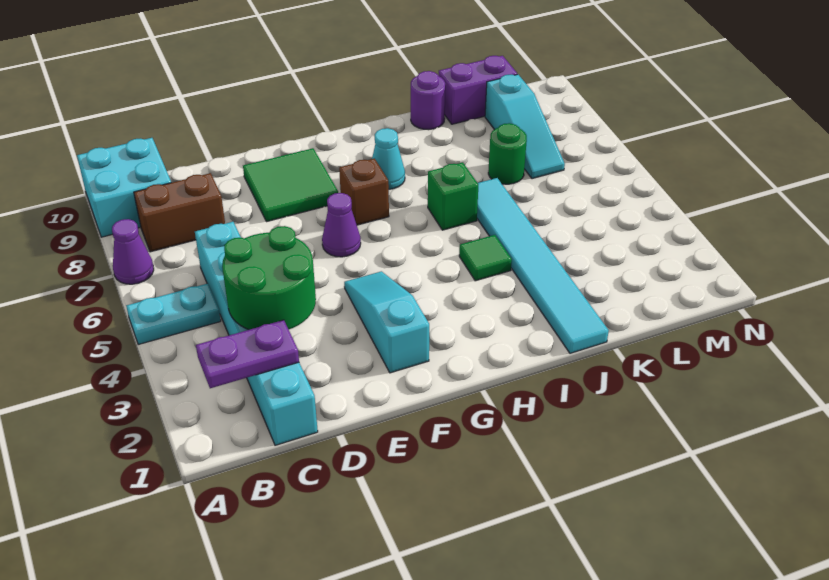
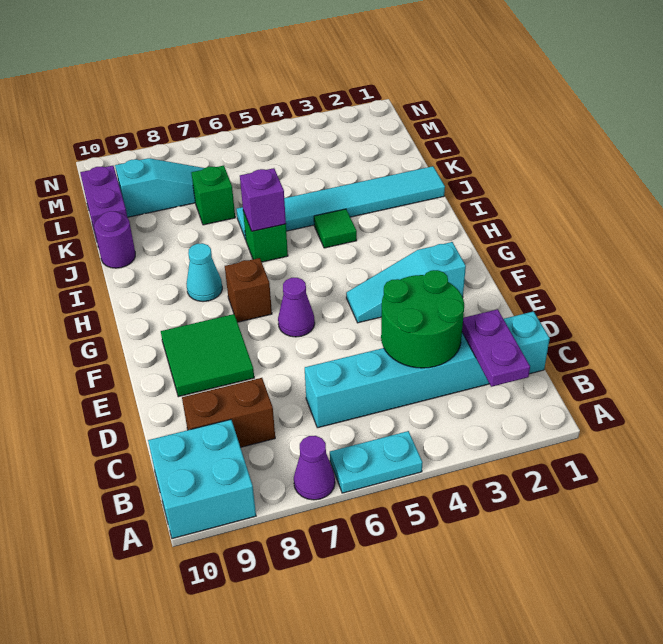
cyan 1x2 plate [126,284,221,345] -> cyan 1x2 plate turned to [330,431,423,493]
brown 1x2 brick [134,173,225,252] -> brown 1x2 brick turned to [182,378,275,447]
none -> purple 1x1 brick [240,168,286,231]
green 1x1 round brick [488,123,527,184] -> green 1x1 brick [191,166,235,225]

